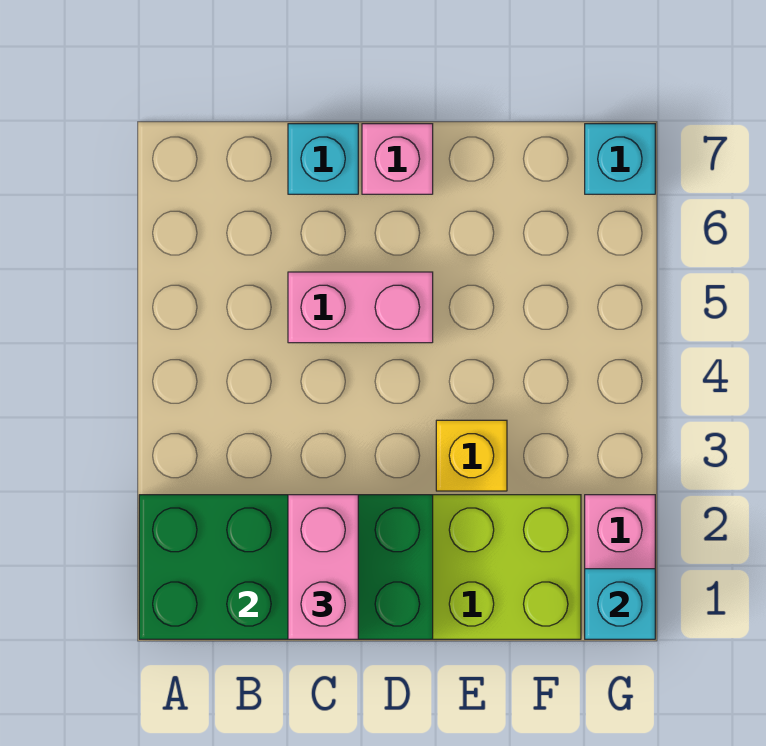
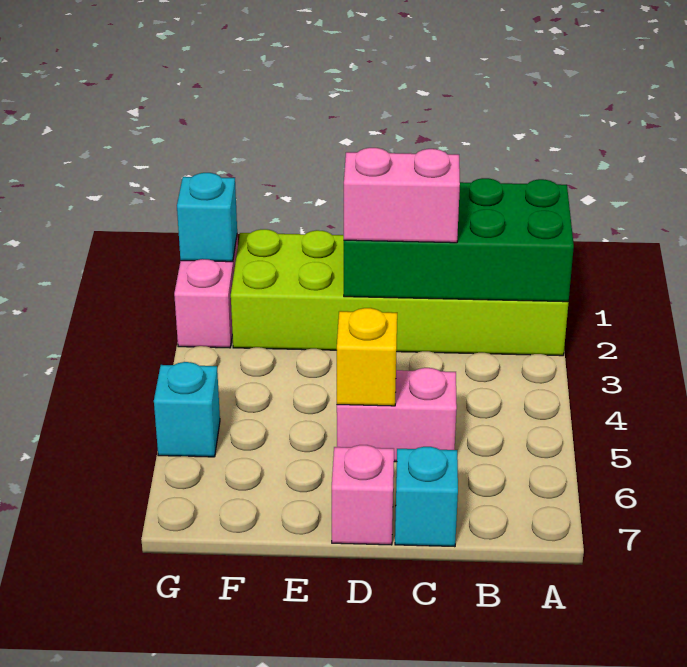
pink 1x2 brick [288,495,358,639] -> pink 1x2 brick turned to [344,148,460,243]
yellow 1x1 brick [436,420,507,491] -> yellow 1x1 brick moved to [337,308,397,406]
cyan 1x1 brick [585,124,655,194] -> cyan 1x1 brick moved to [154,362,220,457]

